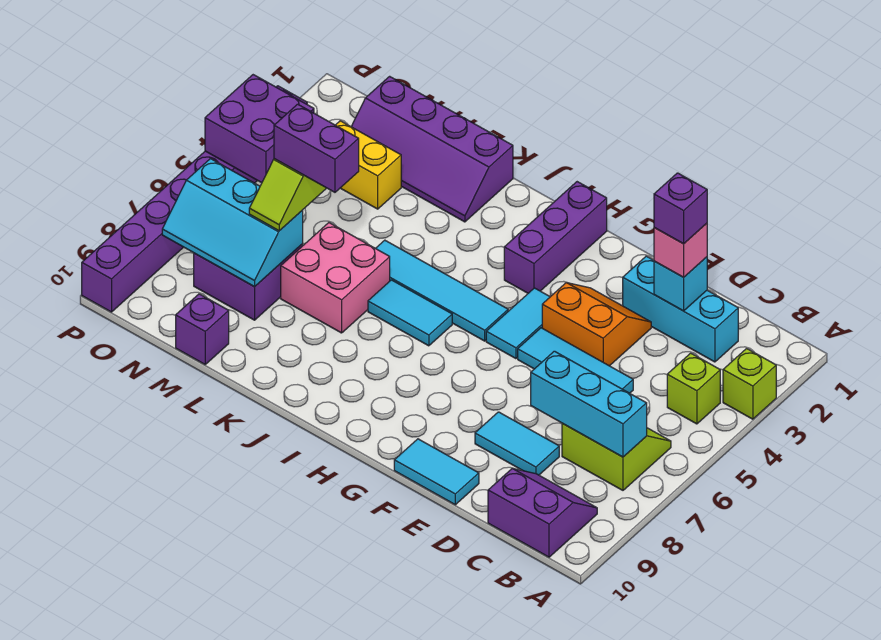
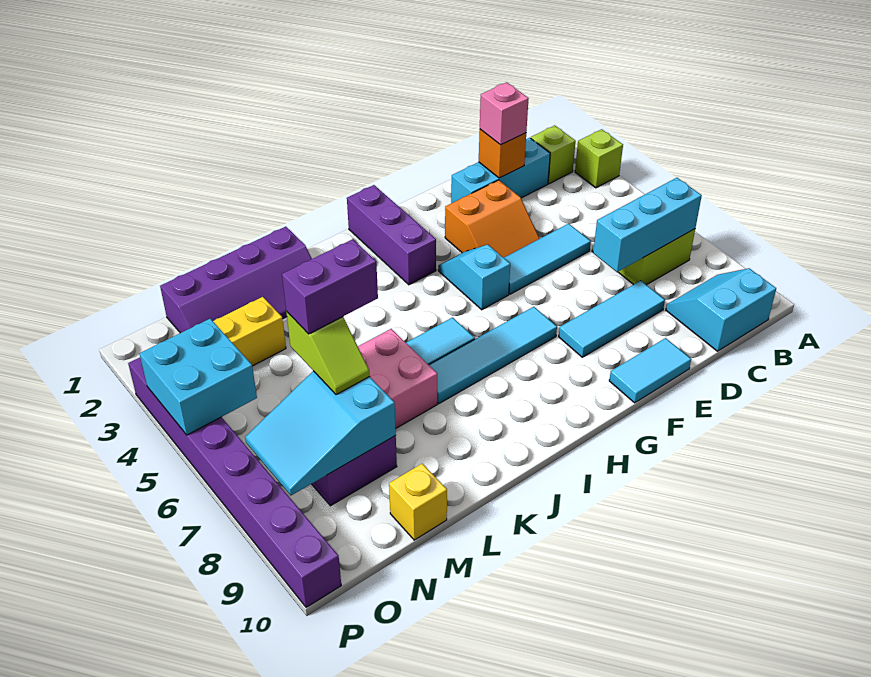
lime 1x1 brick [667,353,720,424] -> lime 1x1 brick moved to [531,125,576,184]
purple 2x2 slope [488,468,597,557] -> cyan 2x2 slope [666,268,776,351]
cyan 1x1 brick [654,257,707,311] -> orange 1x1 brick [479,129,526,178]
purple 1x1 brick [654,173,707,244] -> none
cyan 1x2 tile [475,412,559,475] -> cyan 1x3 tile [559,281,665,357]
orange 2x2 slope [542,283,651,366] -> orange 2x2 slope turned to [445,180,540,258]
cyan 1x2 tile [486,288,550,359] -> cyan 1x2 slope [438,244,510,310]
cyan 1x4 tile [376,240,508,341] -> cyan 1x4 tile moved to [429,307,557,404]
cyan 2x3 slope [162,159,303,287] -> cyan 2x3 slope turned to [245,371,396,495]
purple 1x1 brick [176,294,229,364] -> yellow 1x1 brick [389,464,447,540]
purple 2x2 brick [205,75,314,183] -> cyan 2x2 brick [139,319,257,435]

